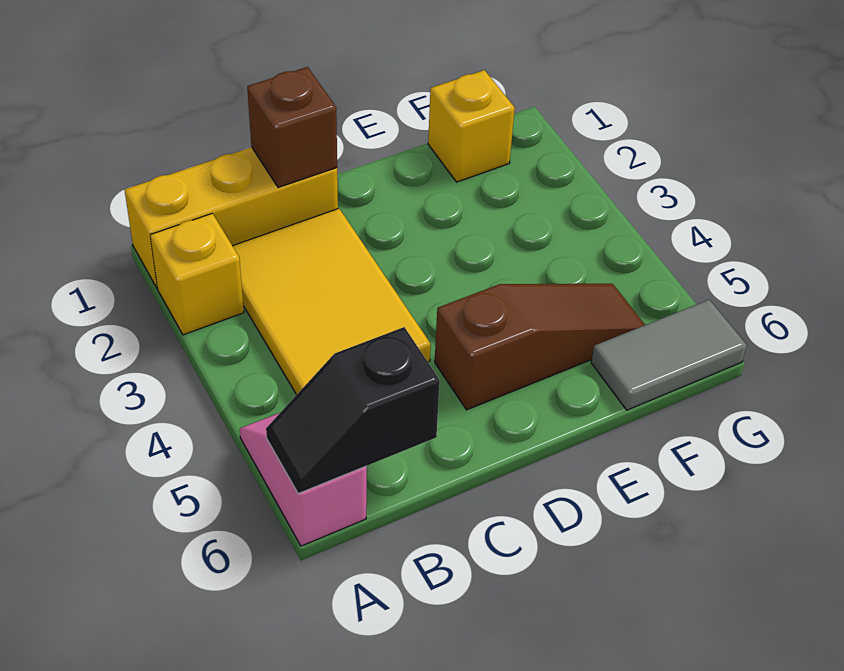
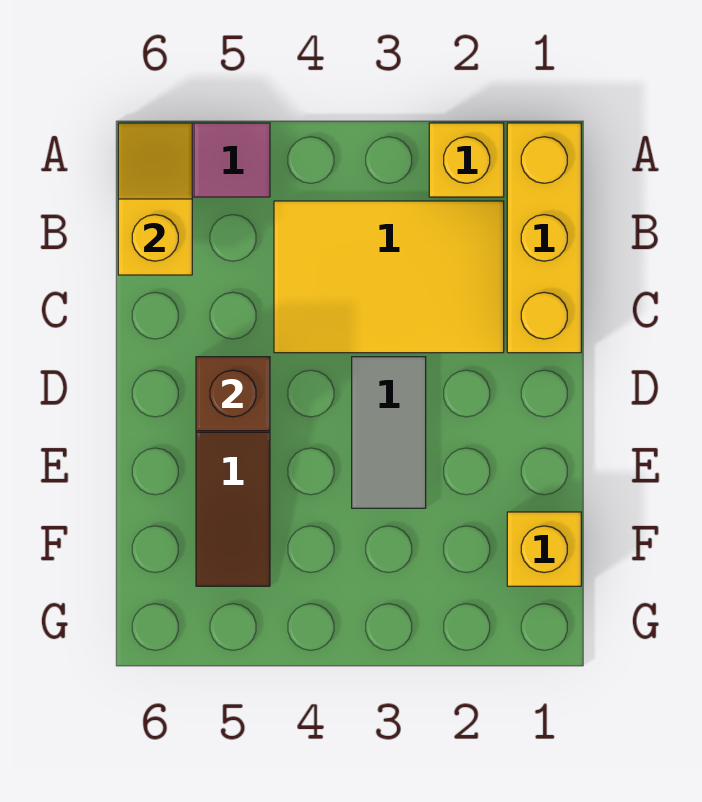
black 1x2 slope [266,327,440,494] -> yellow 1x2 slope [118,123,192,275]
brown 1x1 brick [247,67,337,188] -> brown 1x1 brick moved to [196,357,270,431]
grey 1x2 tile [591,300,747,410] -> grey 1x2 tile moved to [352,357,426,508]

